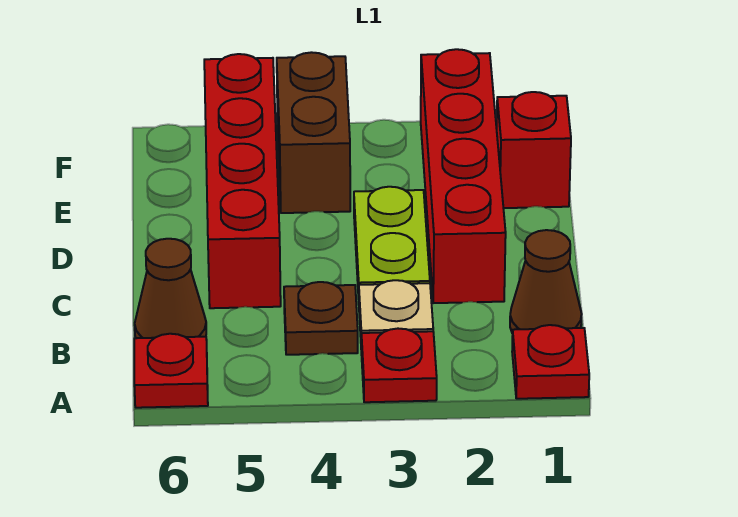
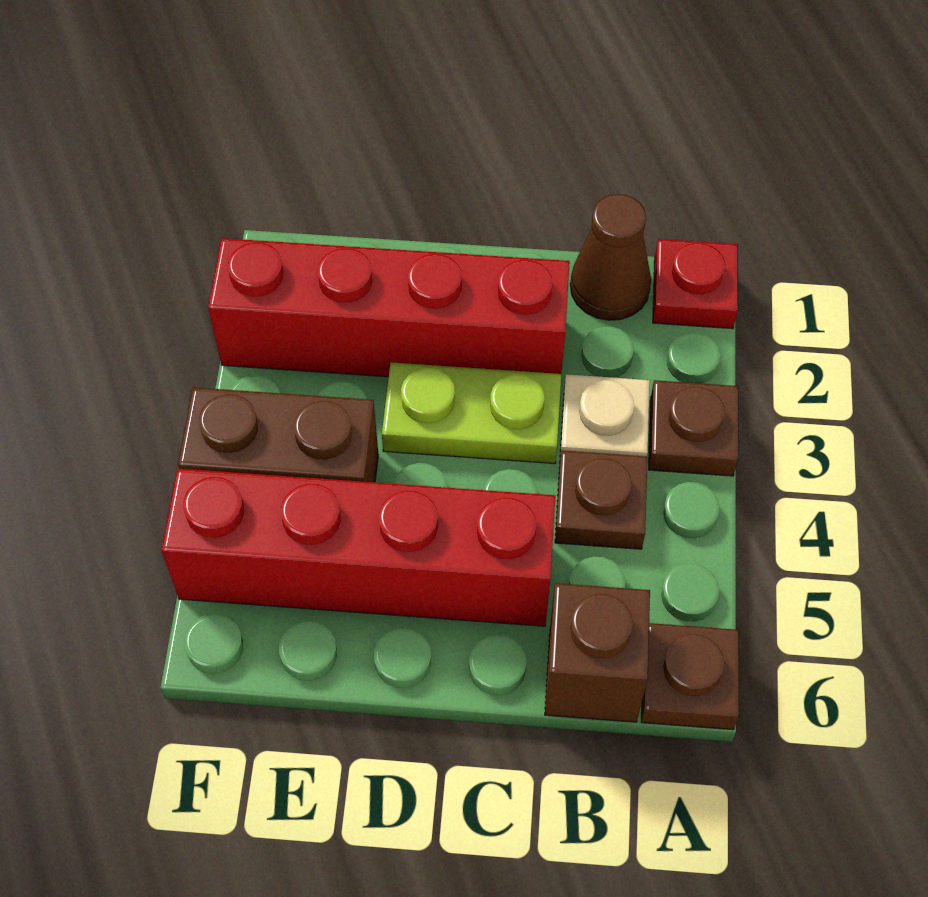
red 1x1 plate [361,329,437,402] -> brown 1x1 plate [649,380,738,476]
red 1x1 plate [134,334,208,408] -> brown 1x1 plate [641,623,739,730]
brown 1x1 cone [135,239,206,338] -> brown 1x1 brick [545,583,650,722]
red 1x1 brick [497,92,571,208] -> none

